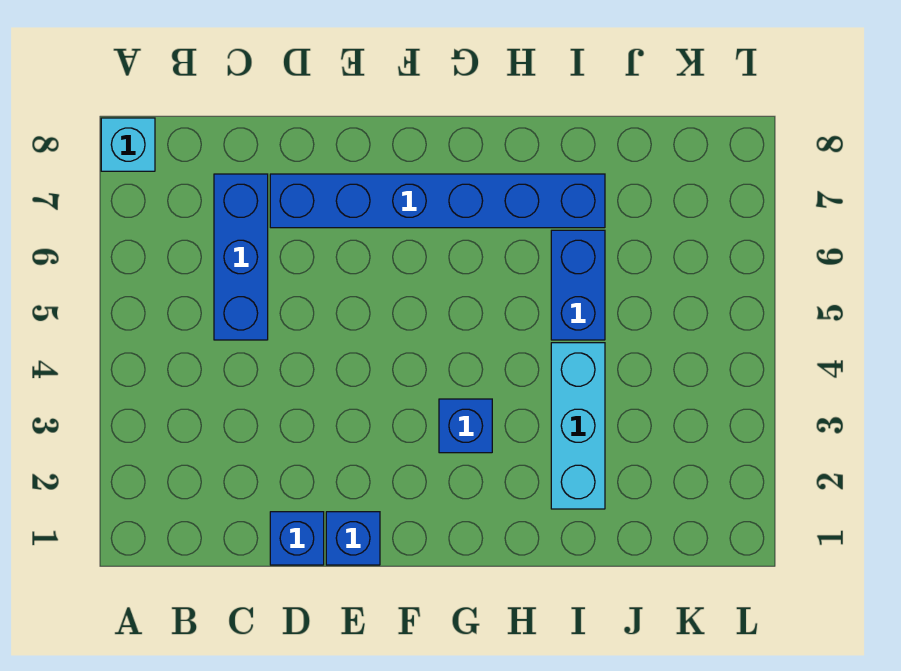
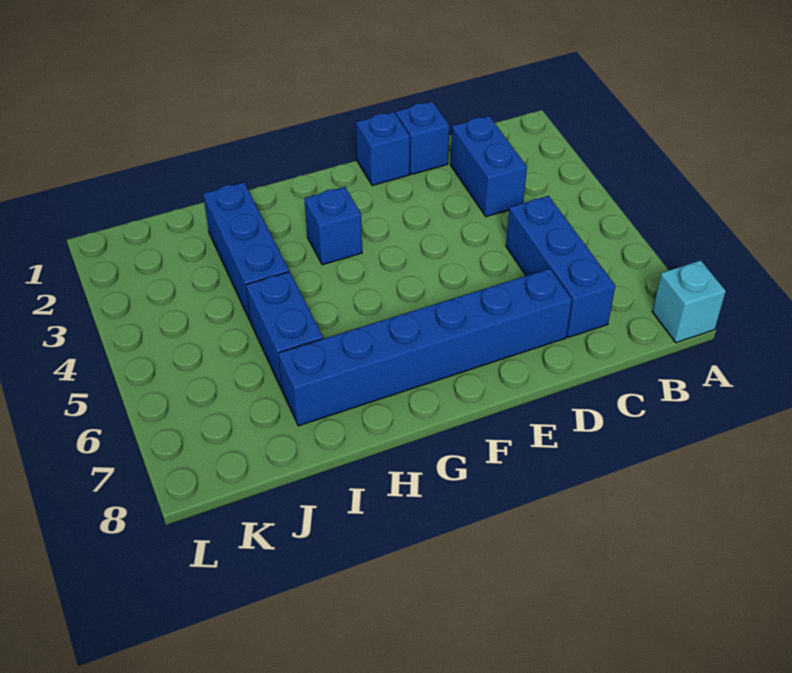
none -> blue 1x2 brick [451,116,527,217]
cyan 1x3 brick [551,343,605,509] -> blue 1x3 brick [203,182,289,322]

